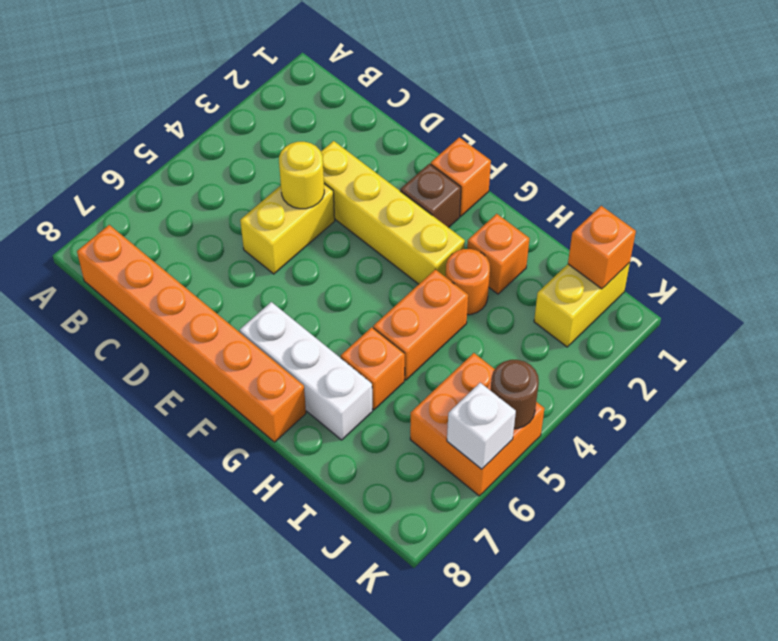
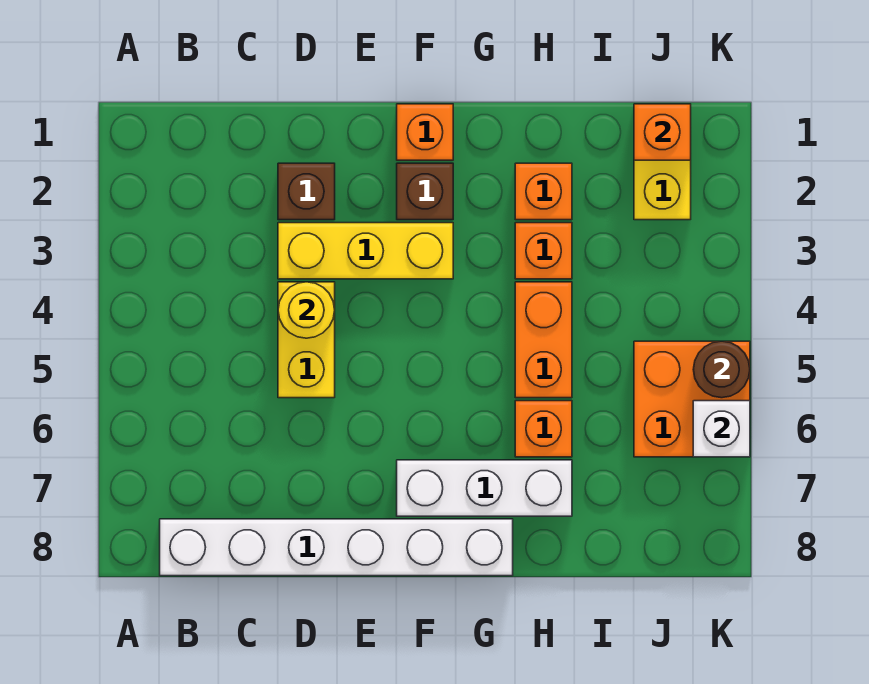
orange 1x6 brick [77,225,306,442] -> white 1x6 brick [160,519,513,576]
none -> brown 1x1 brick [278,163,335,220]
yellow 1x4 brick [321,141,465,284] -> yellow 1x3 brick [278,223,453,279]
orange 1x1 round brick [446,249,490,315] -> orange 1x1 brick [515,223,572,279]

